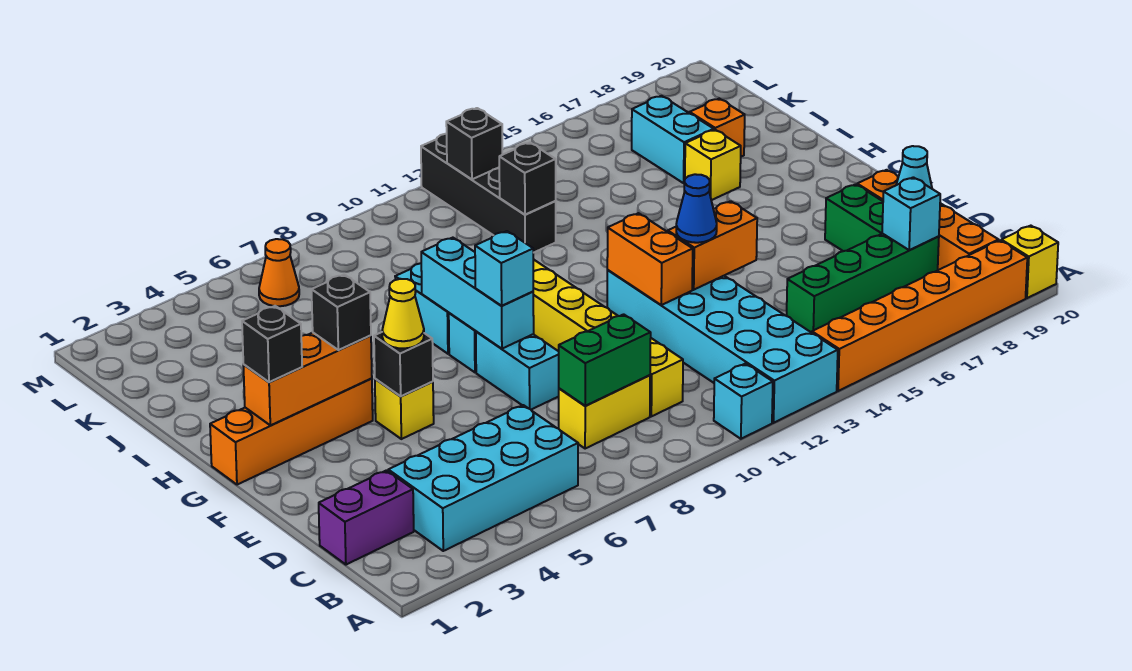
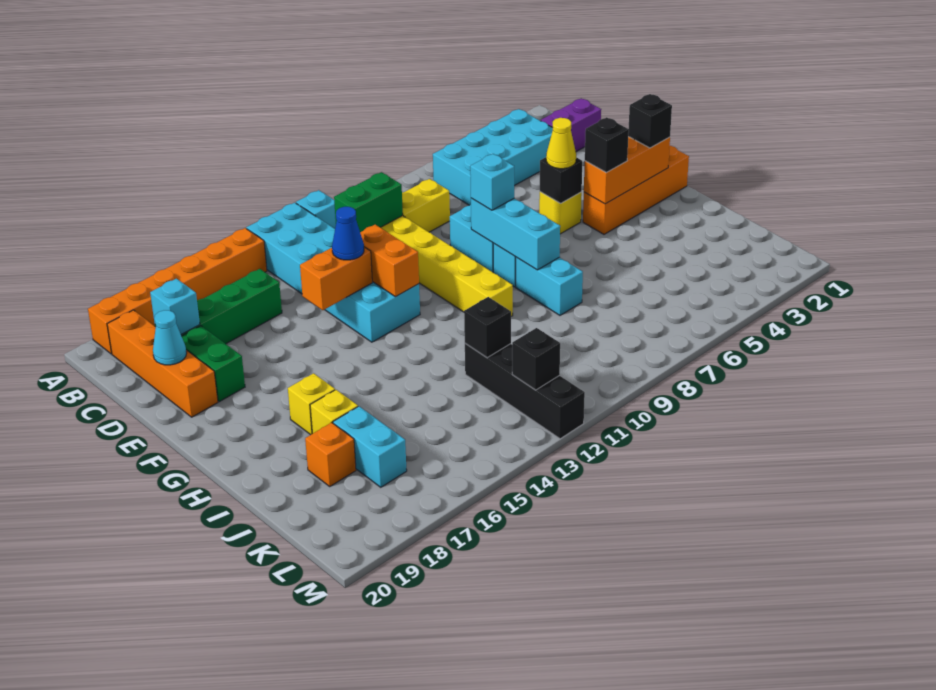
yellow 1x1 brick [1001,226,1058,298] -> yellow 1x1 brick moved to [288,373,335,435]
green 1x2 brick [559,314,651,406] -> green 1x2 brick moved to [334,172,403,232]
orange 1x1 cone [259,239,299,306] -> none

